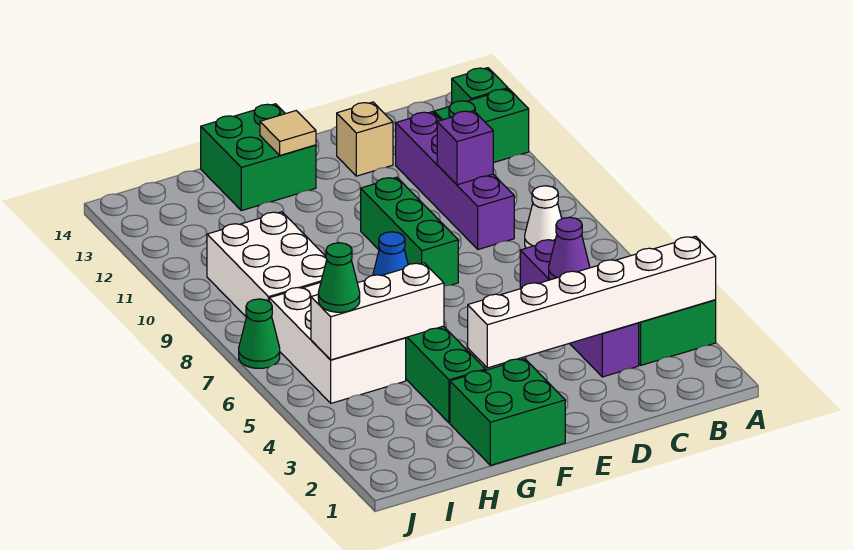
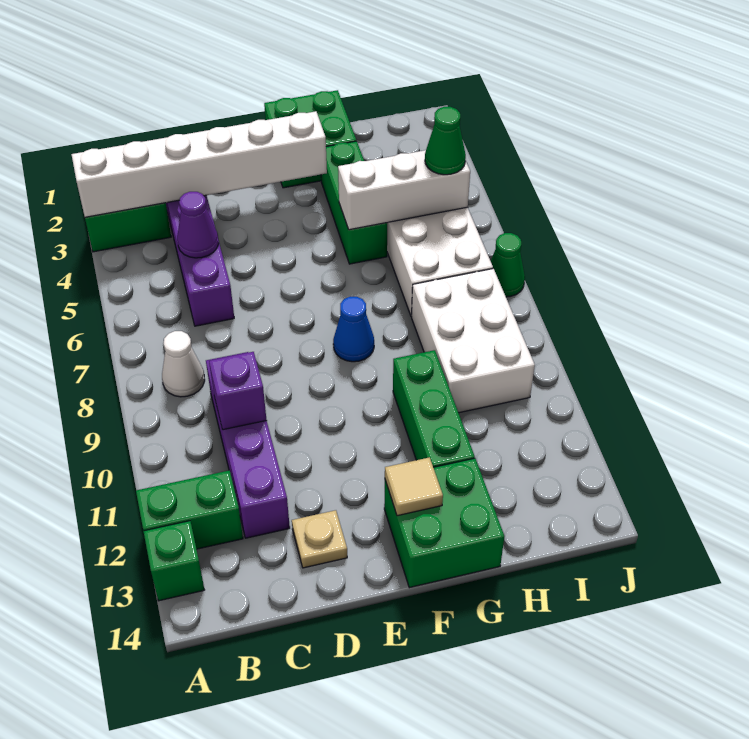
tan 1x1 brick [337,102,393,176] -> tan 1x1 plate [292,510,347,568]
green 1x3 brick [361,177,458,286] -> green 1x3 brick moved to [393,350,475,467]

